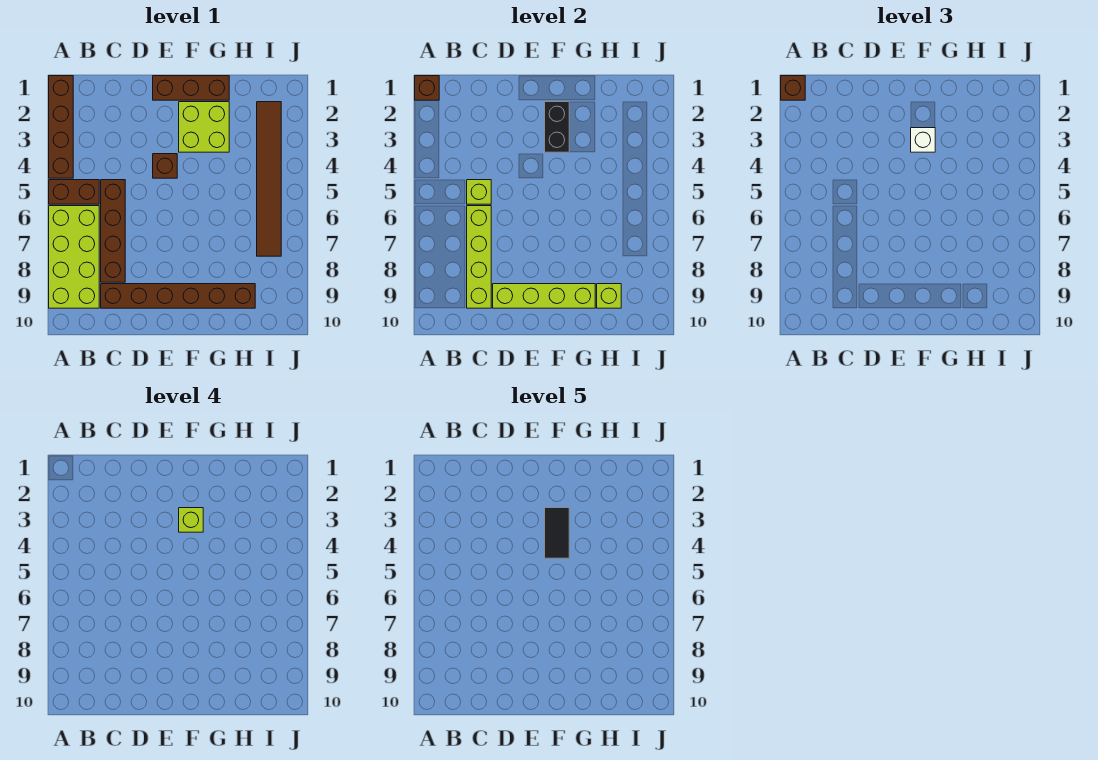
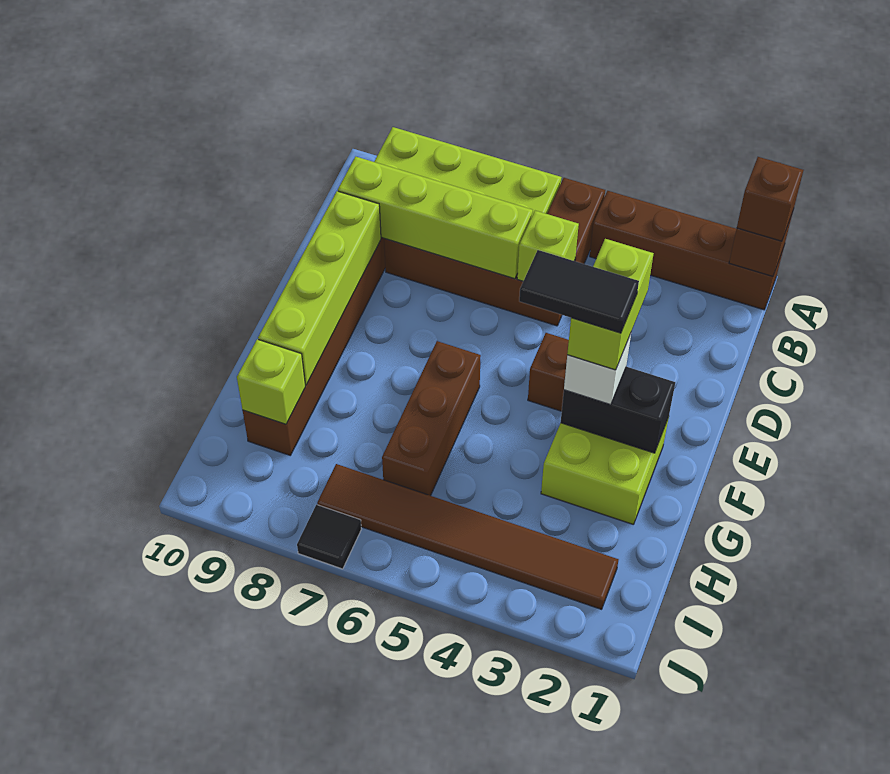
brown 1x3 brick [153,76,229,100] -> brown 1x3 brick moved to [382,341,481,496]
lime 1x1 brick [179,508,203,532] -> lime 1x2 brick [567,239,654,370]
none -> black 1x1 tile [297,505,361,569]

